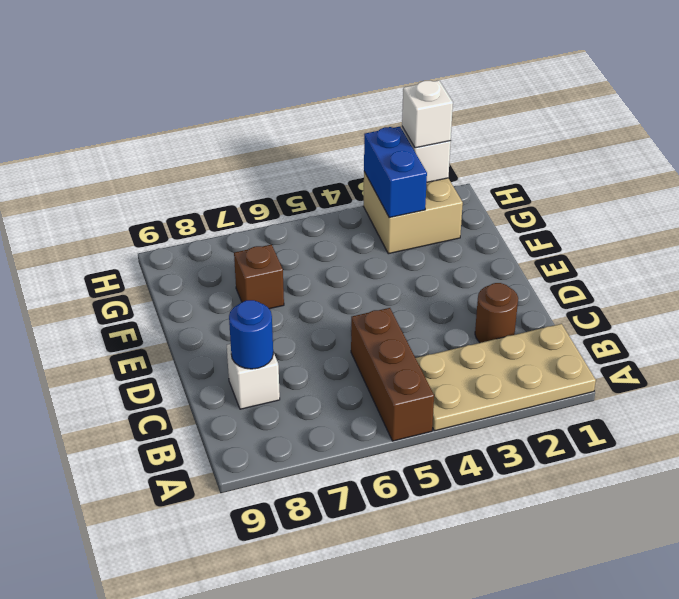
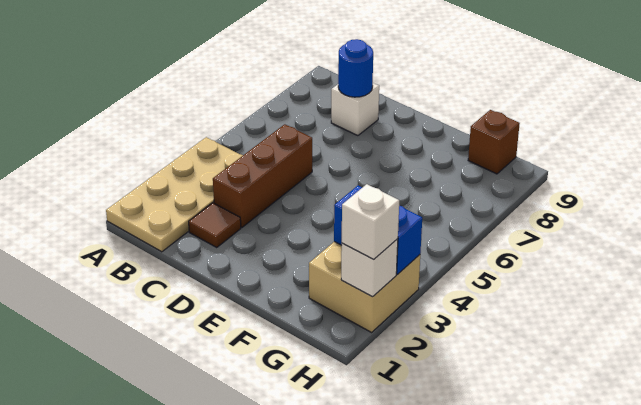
brown 1x3 brick [351,308,434,441] -> brown 1x3 brick turned to [213,124,312,227]
brown 1x1 round brick [475,283,518,343] -> brown 1x1 tile [189,203,241,248]
brown 1x1 brick [234,245,284,309] -> brown 1x1 brick moved to [468,110,520,174]

